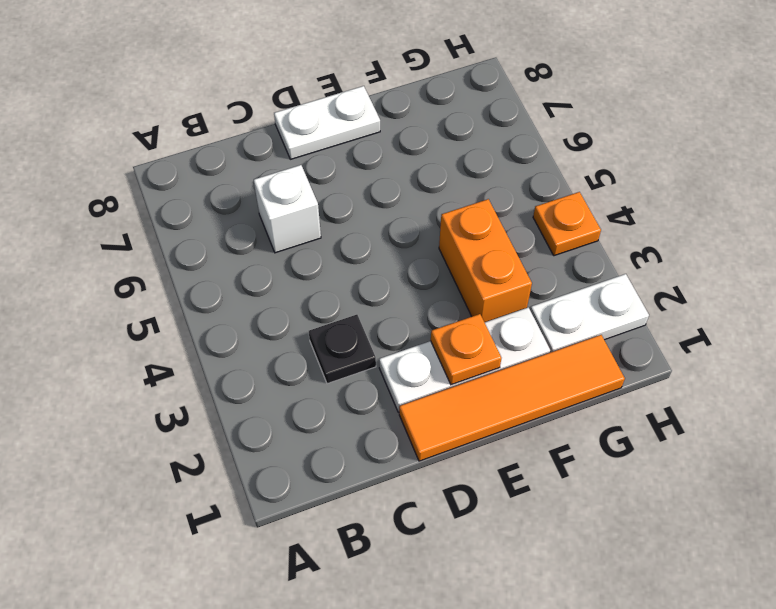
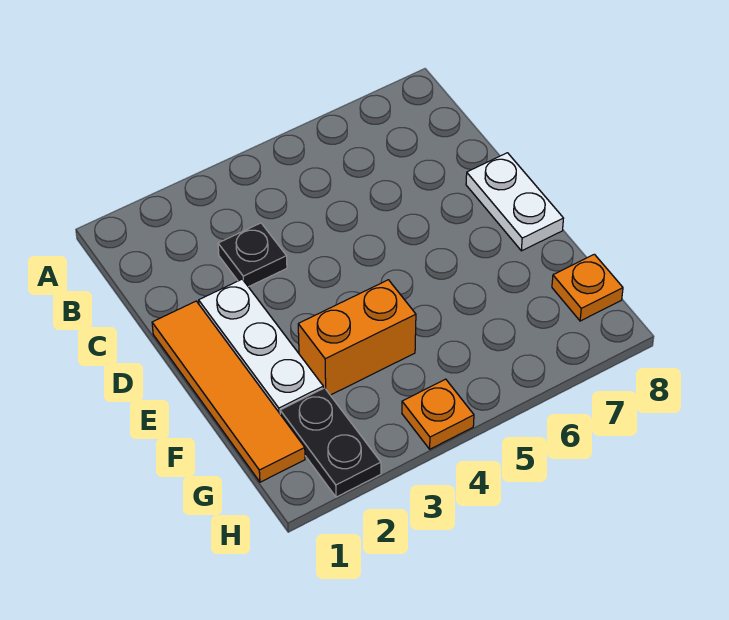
white 1x1 brick [254,165,321,253] -> none
orange 1x1 plate [431,314,501,385] -> orange 1x1 plate moved to [552,254,623,321]
white 1x2 plate [530,274,649,353] -> black 1x2 plate [280,388,381,497]

